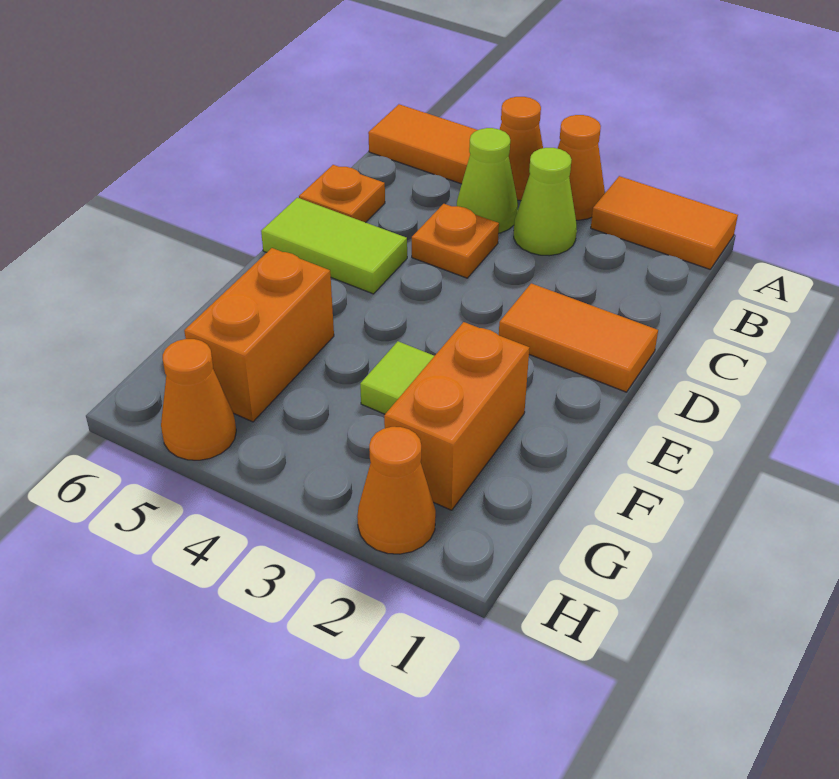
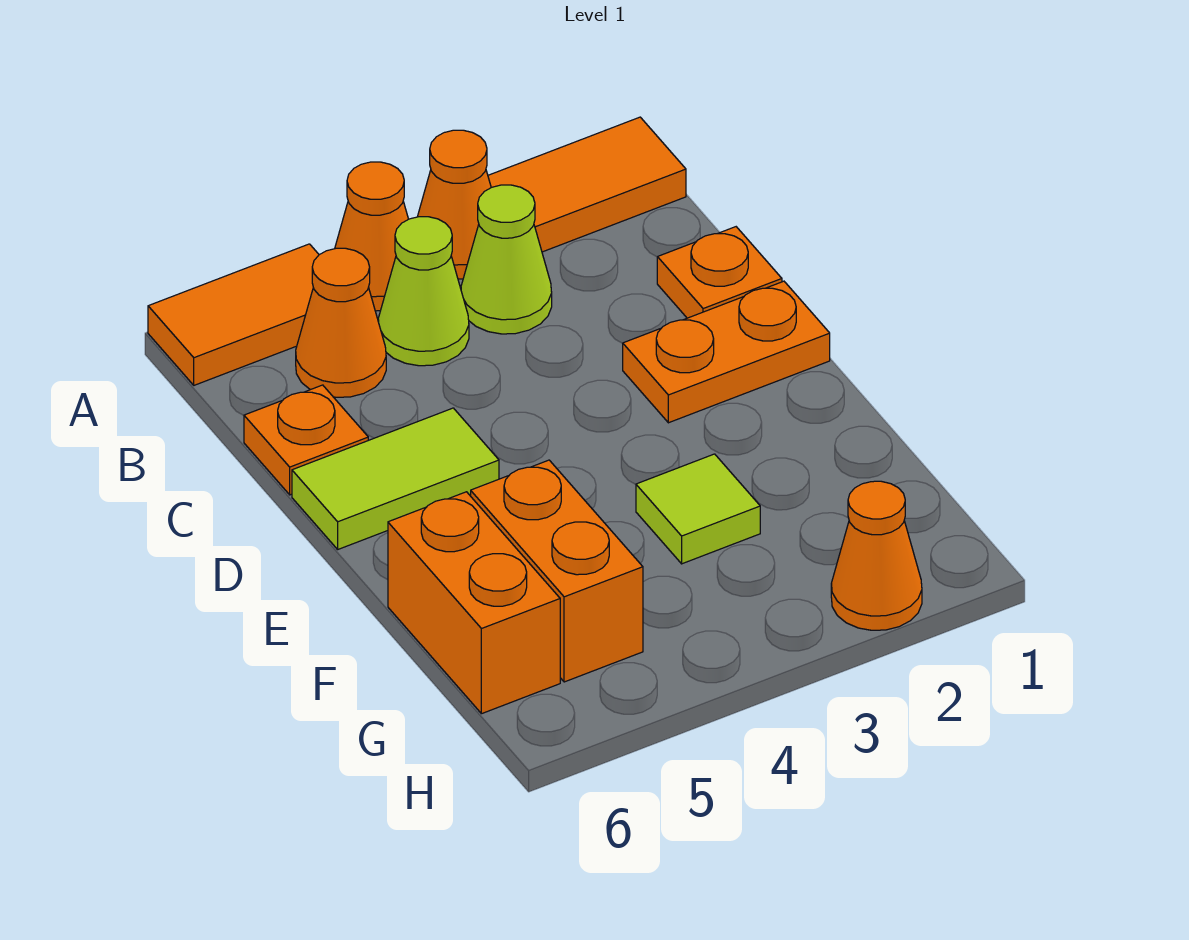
orange 1x1 plate [412,204,499,278] -> orange 1x1 plate moved to [657,227,782,318]
orange 1x2 tile [499,283,658,392] -> orange 1x2 plate [623,281,830,423]
orange 1x2 brick [384,322,529,510] -> orange 1x2 brick moved to [388,492,560,714]
orange 1x1 cone [161,339,236,460] -> orange 1x1 cone moved to [296,248,386,397]

